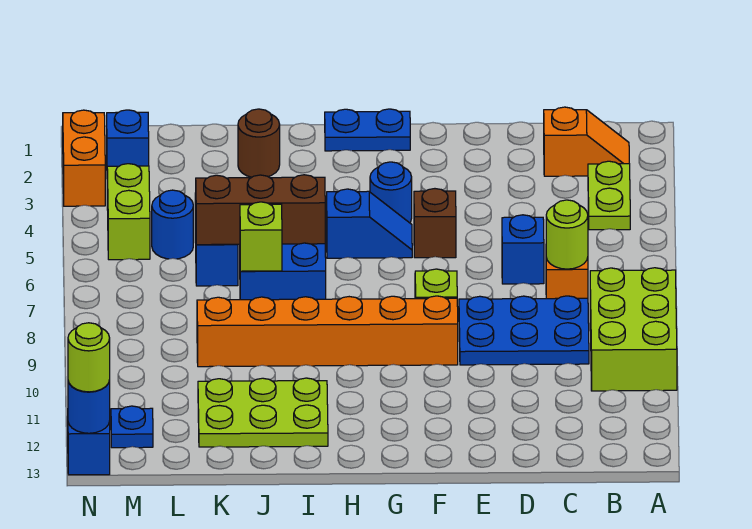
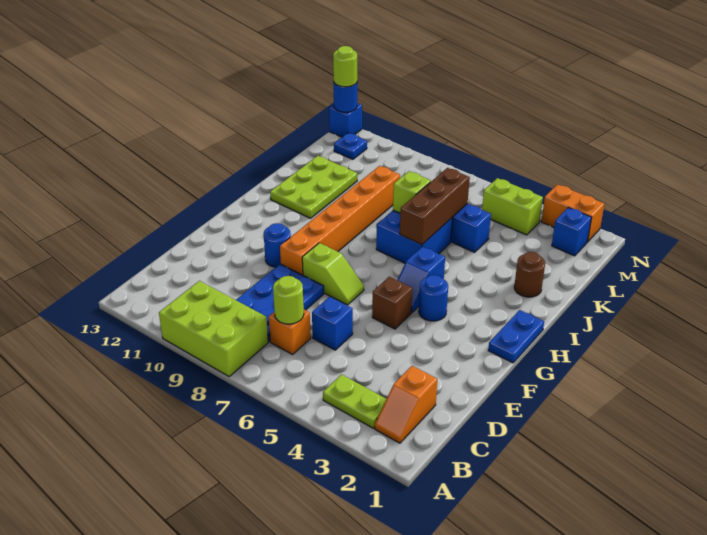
blue 1x1 round brick [152,190,193,259] -> blue 1x1 round brick moved to [264,223,291,267]

